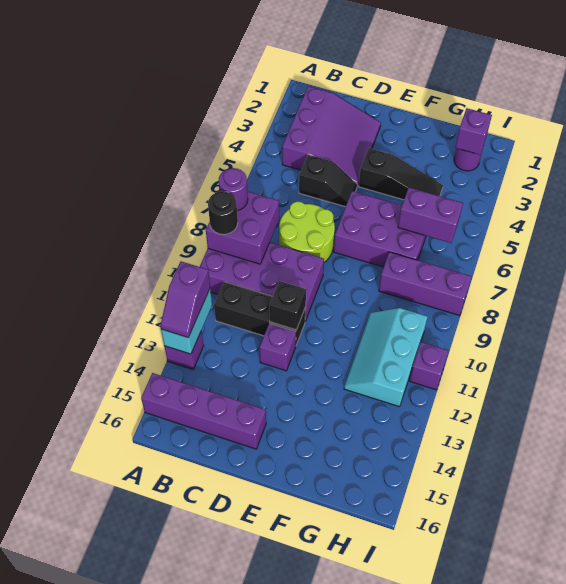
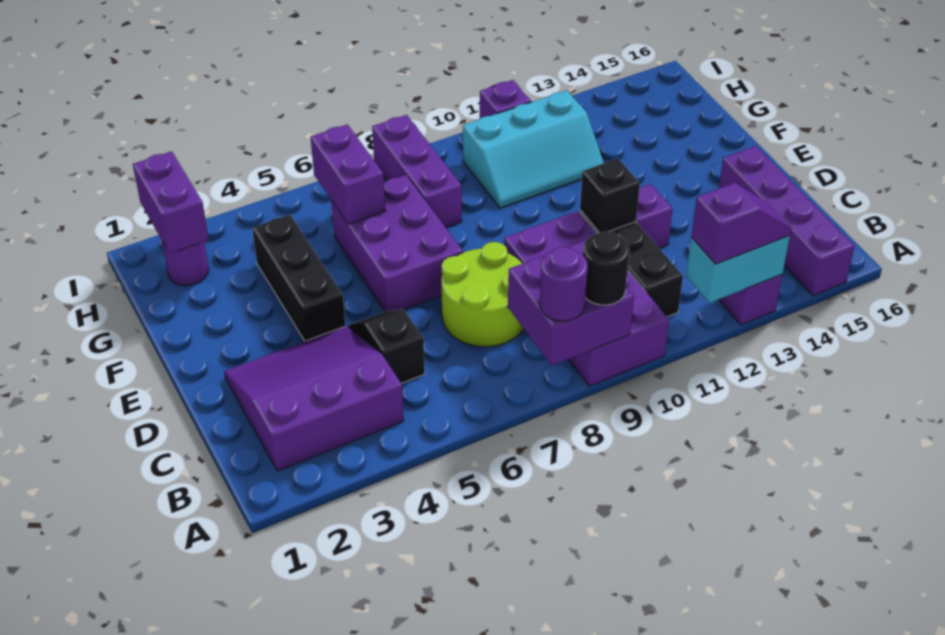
black 1x3 slope [359,148,443,200] -> black 1x3 brick [252,215,345,341]
purple 1x1 brick [455,108,492,155] -> purple 1x2 brick [133,151,209,254]

